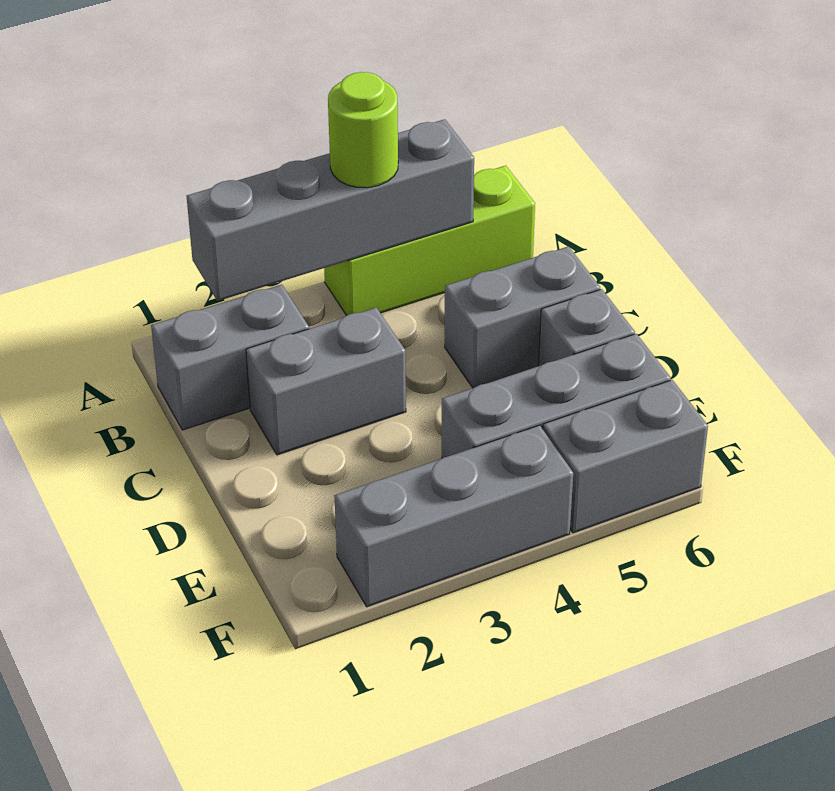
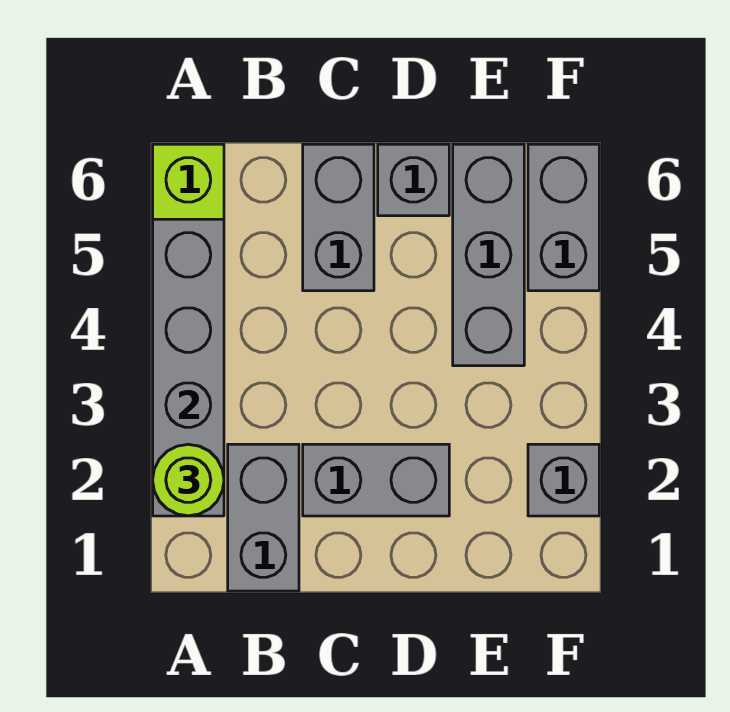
lime 1x1 round brick [328,72,398,188] -> lime 1x1 round brick moved to [153,444,224,516]
grey 1x2 brick [246,308,406,455] -> grey 1x2 brick turned to [303,444,449,516]
grey 1x3 brick [334,425,573,607] -> grey 1x1 brick [528,444,599,516]

